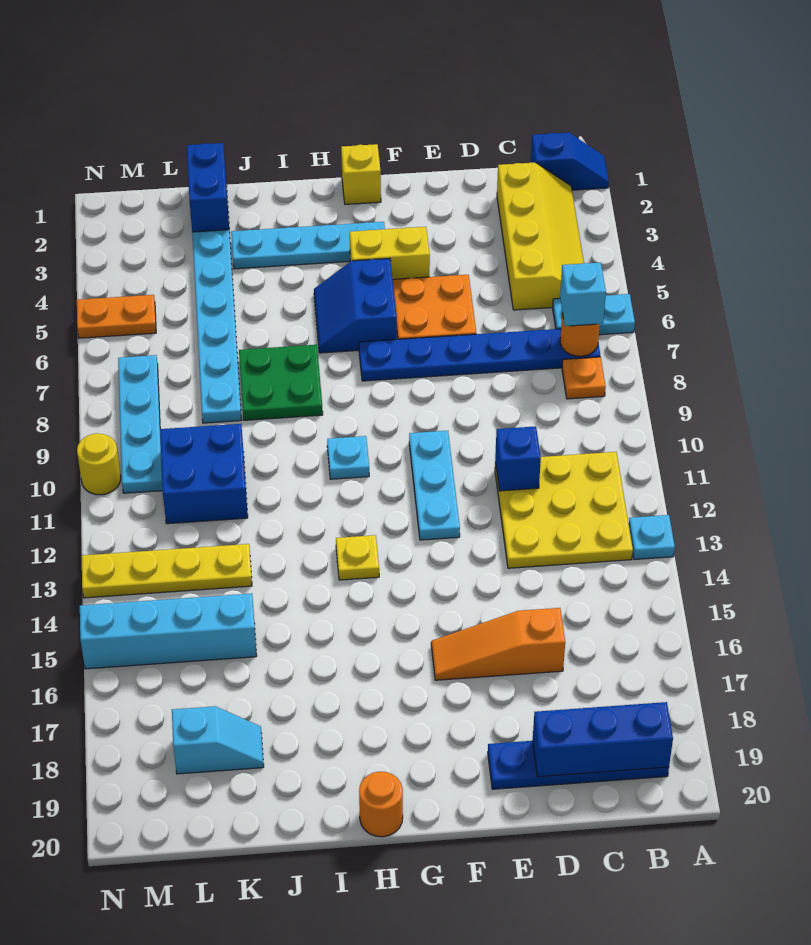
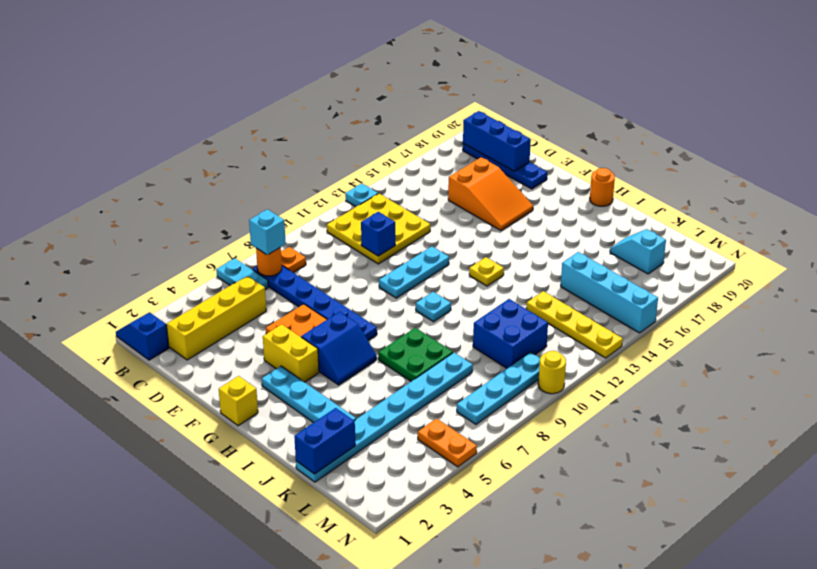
orange 1x3 slope [431,608,565,680] -> orange 2x3 slope [448,157,533,231]

